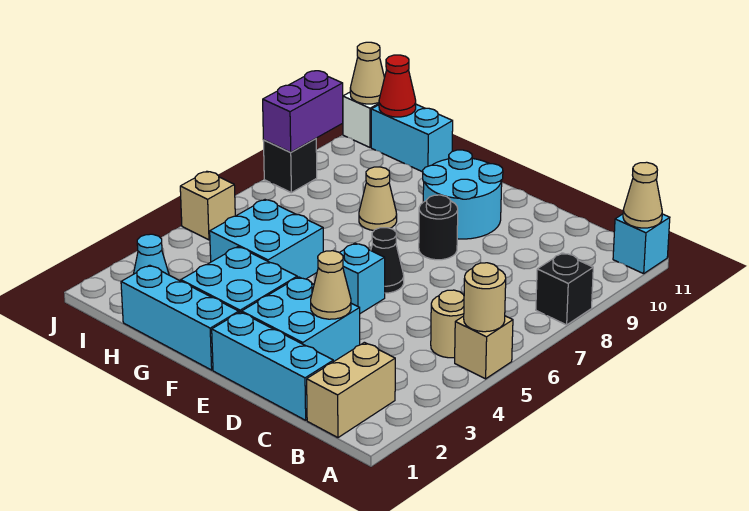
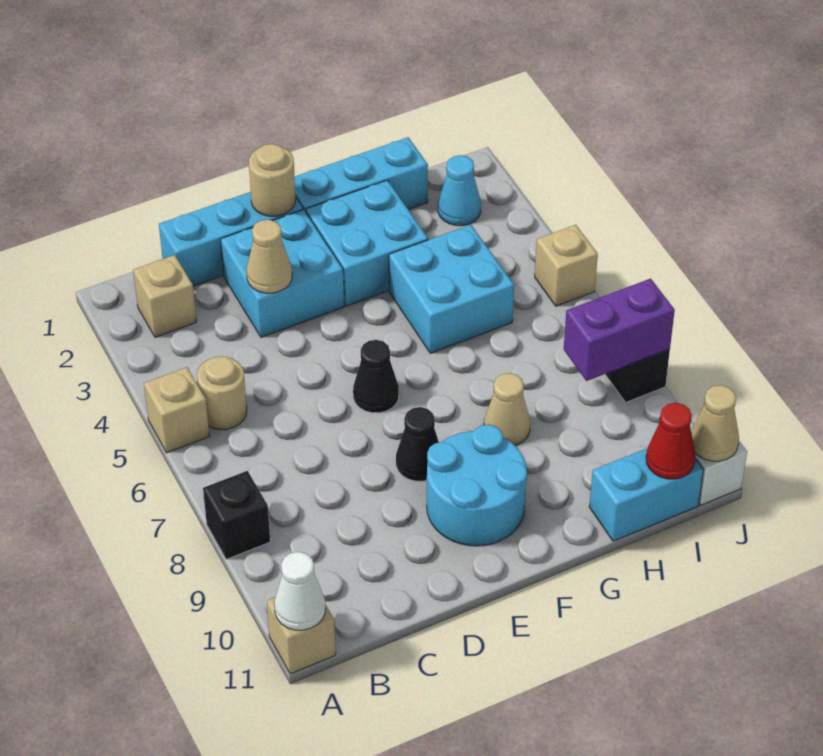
tan 1x1 round brick [464,263,506,332] -> tan 1x1 round brick moved to [249,144,296,216]
cyan 1x1 brick [613,214,670,274] -> tan 1x1 brick [267,597,336,674]
tan 1x1 cone [623,162,662,228] -> white 1x1 cone [274,552,325,630]
tan 1x2 brick [307,342,395,438] -> tan 1x1 brick [133,255,196,337]
cyan 1x1 brick [339,243,385,313] -> none
black 1x1 round brick [419,195,458,260] -> black 1x1 cone [396,407,439,481]
purple 1x2 brick [263,71,343,152] -> purple 1x2 brick turned to [564,279,675,381]

